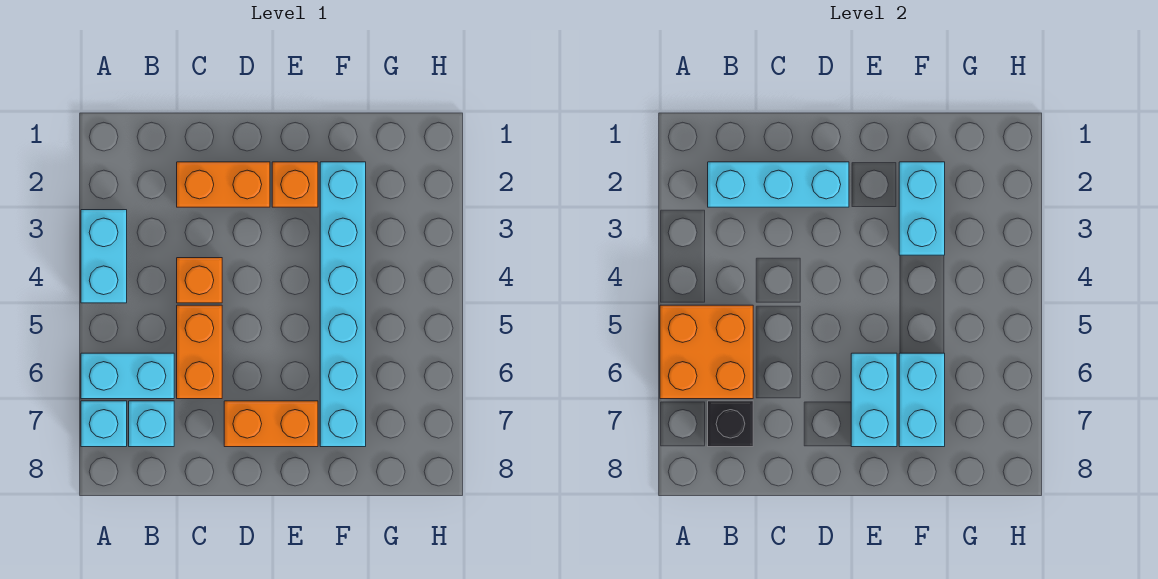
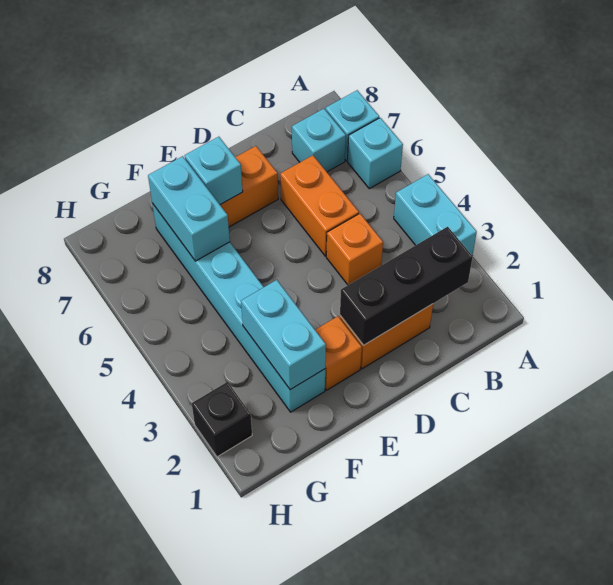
orange 2x2 brick [660,305,753,399] -> none
cyan 1x2 brick [81,353,174,399] -> cyan 1x1 brick [348,118,403,189]
cyan 1x3 brick [708,162,849,207] -> black 1x3 brick [340,227,473,345]
black 1x1 brick [708,401,753,447] -> black 1x1 brick moved to [192,382,252,457]
cyan 1x2 brick [851,353,897,447] -> cyan 1x1 brick [185,137,243,205]

